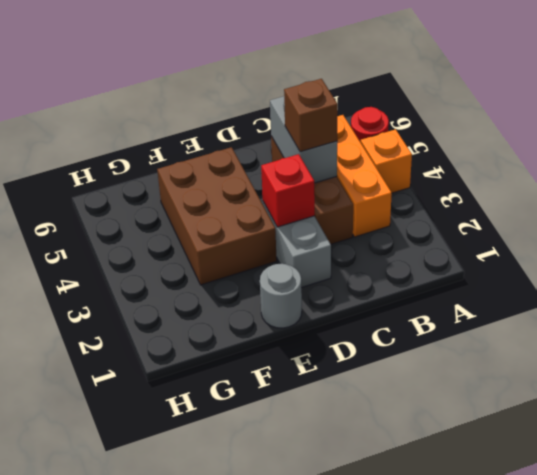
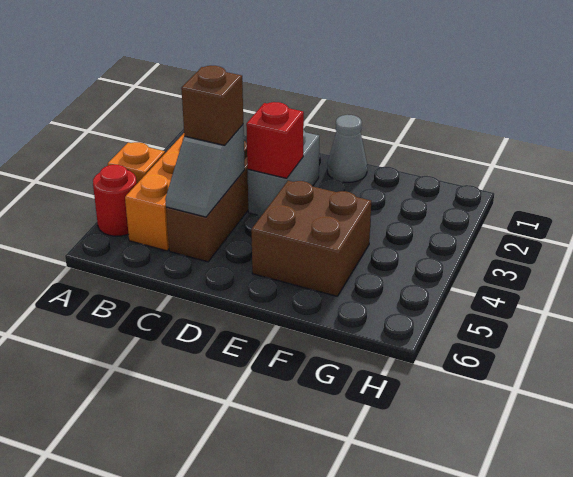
grey 1x2 brick [270,96,337,183] -> grey 1x2 slope [165,125,245,217]
grey 1x1 round brick [260,264,302,328] -> grey 1x1 cone [327,115,367,183]
brown 2x3 brick [157,147,277,285] -> brown 2x2 brick [251,181,371,296]

